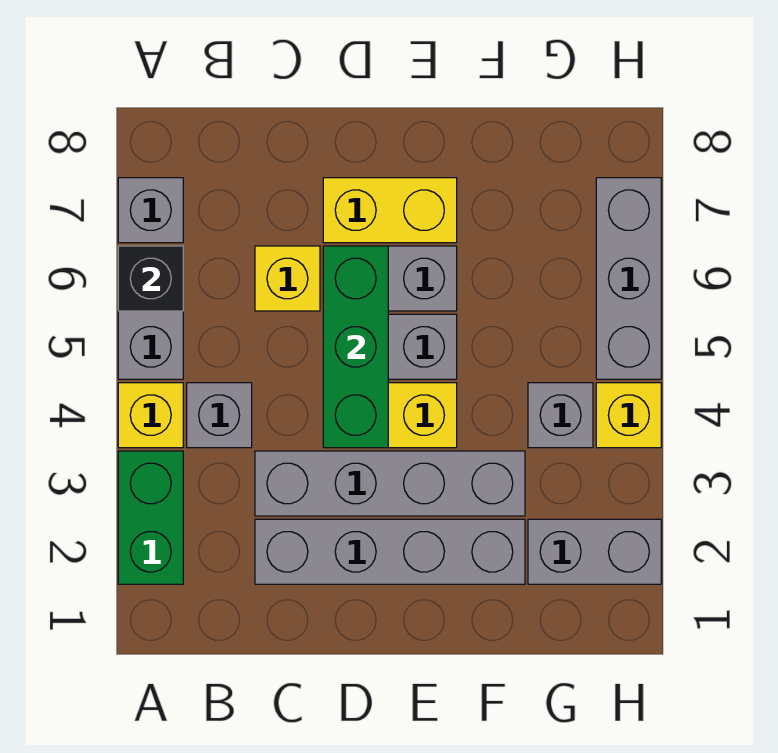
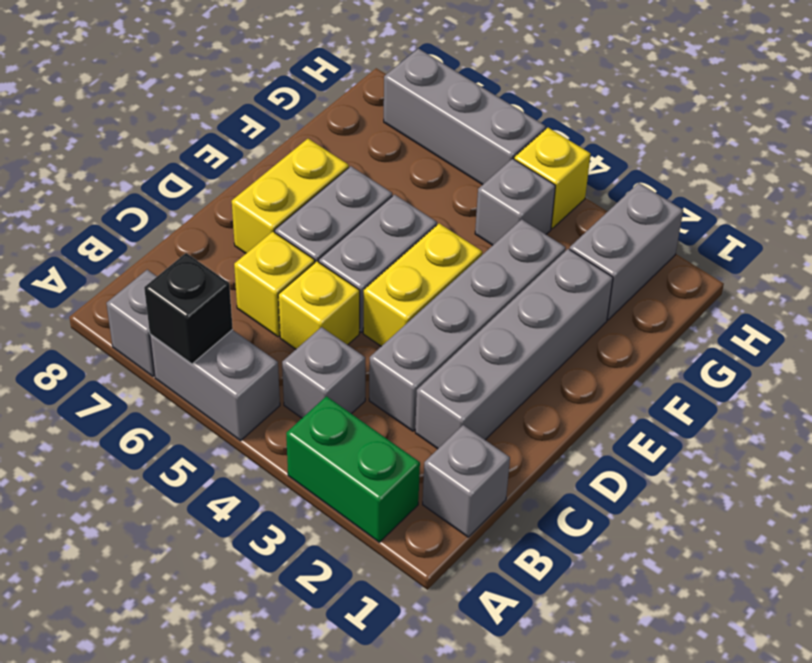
yellow 1x1 brick [118,383,183,448] -> yellow 1x1 brick moved to [278,261,360,349]
none -> grey 1x1 brick [423,425,510,537]
green 1x3 brick [323,246,388,448] -> none

